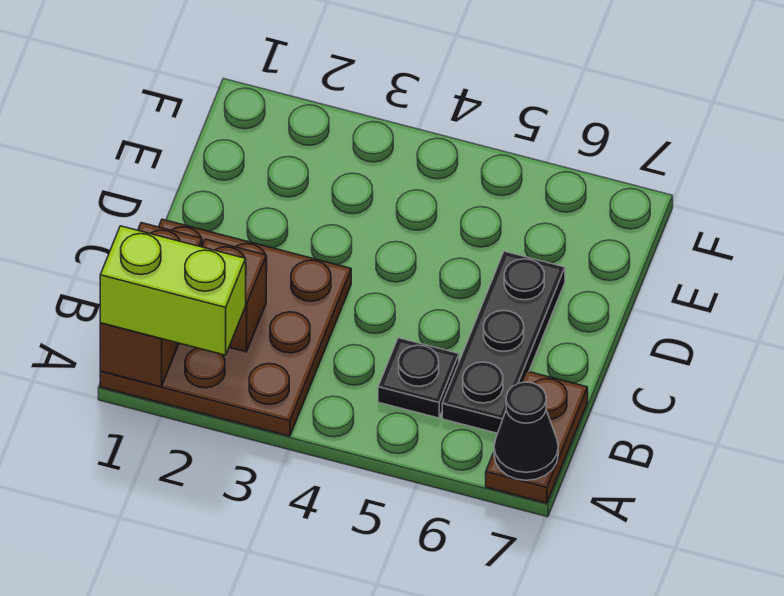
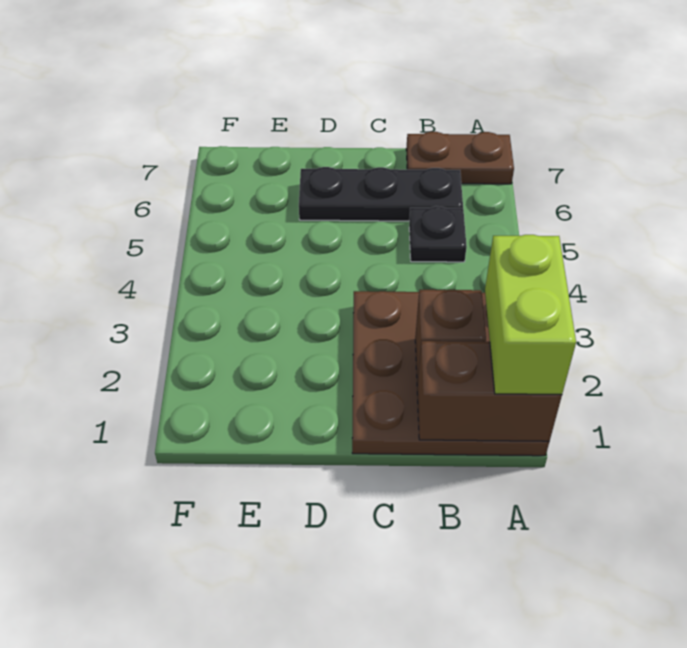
black 1x1 cone [494,382,558,480] -> none

